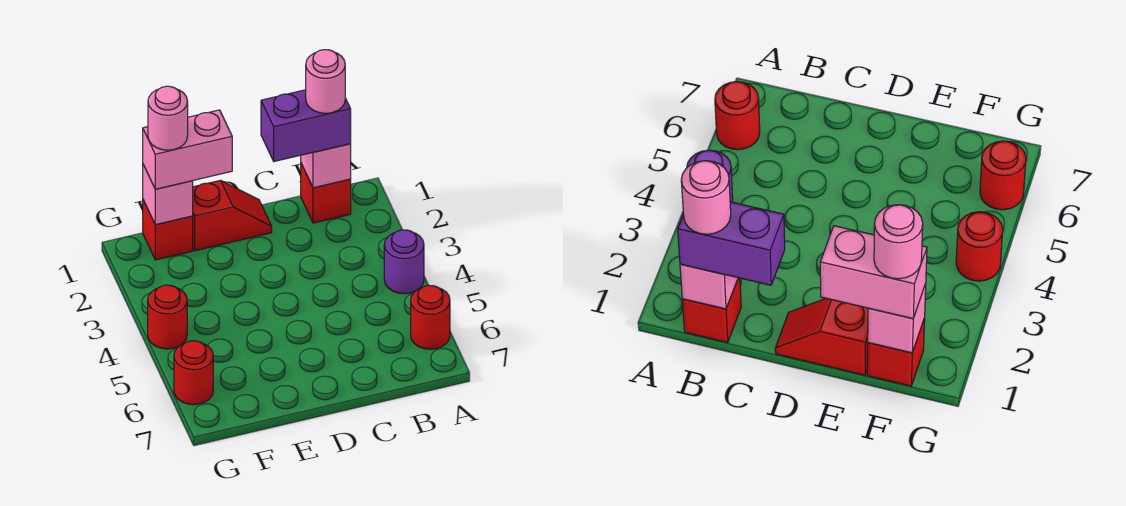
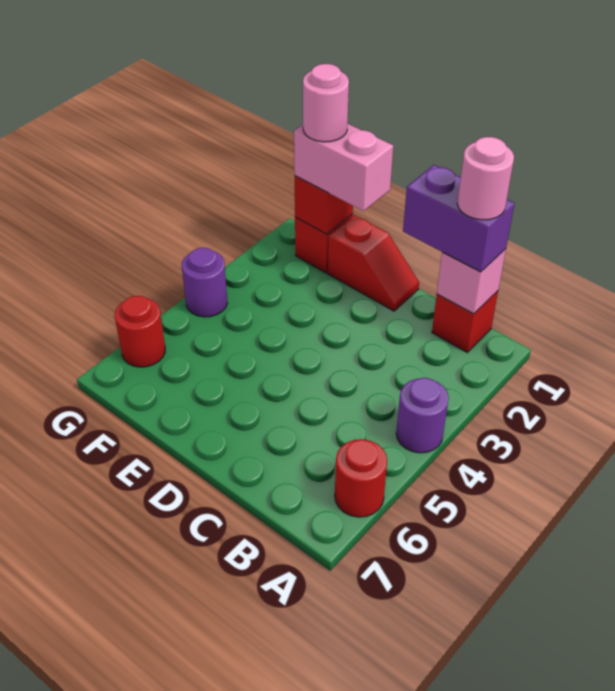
pink 1x1 brick [143,165,193,225] -> red 1x1 brick [295,176,353,234]
red 1x1 round brick [148,285,187,349] -> purple 1x1 round brick [182,248,227,317]

